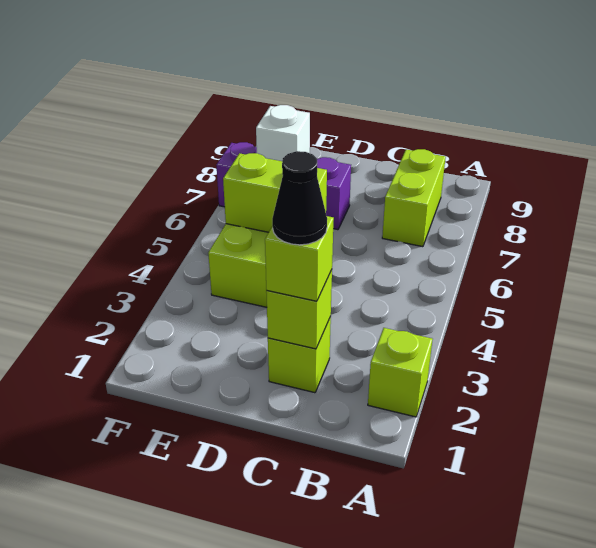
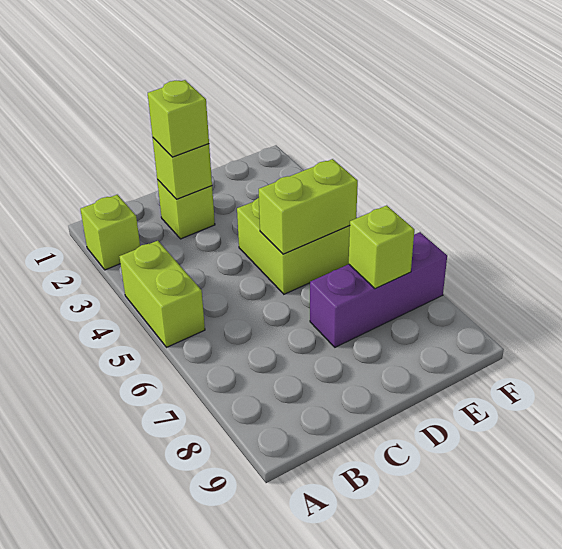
lime 1x2 brick [382,149,446,247] -> lime 1x2 brick moved to [119,241,205,347]
black 1x1 cone [272,151,327,245] -> none
white 1x1 brick [256,105,310,161] -> lime 1x1 brick [349,205,414,289]

